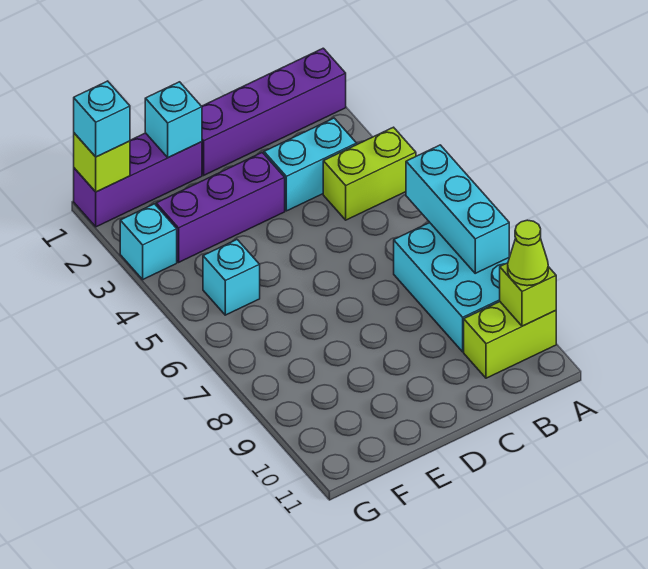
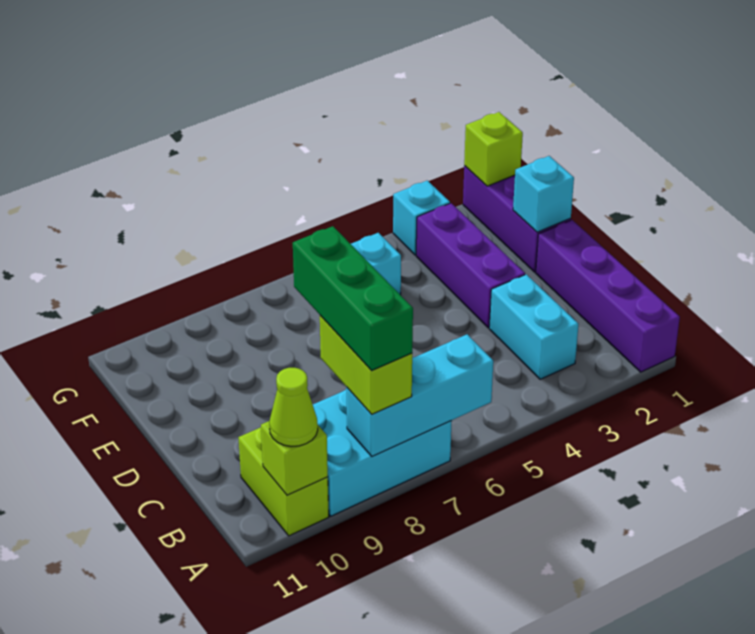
lime 1x2 brick [323,127,416,220] -> lime 1x2 brick moved to [320,315,412,414]
none -> green 1x3 brick [293,226,413,371]
cyan 1x1 brick [74,81,130,157] -> none

